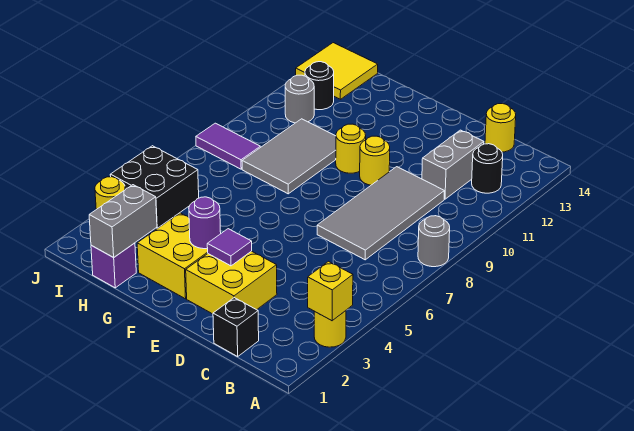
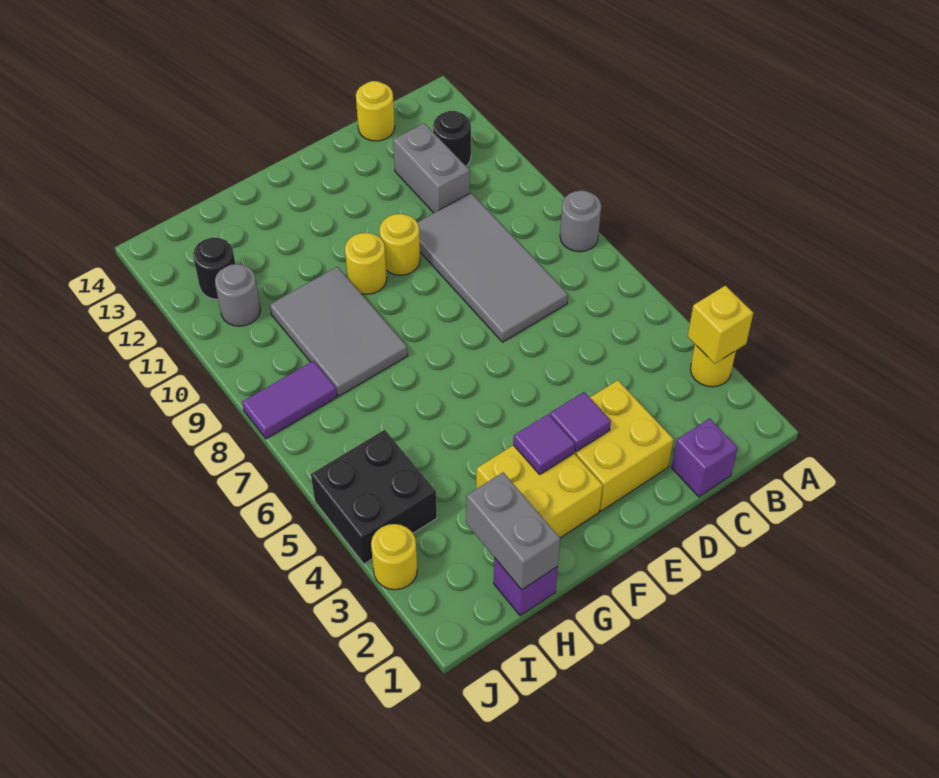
black 1x1 brick [213,298,259,356] -> purple 1x1 brick [671,418,738,497]
purple 1x1 round brick [189,197,221,249] -> purple 1x1 tile [513,414,575,474]
yellow 2x2 tile [296,43,378,99] -> none

